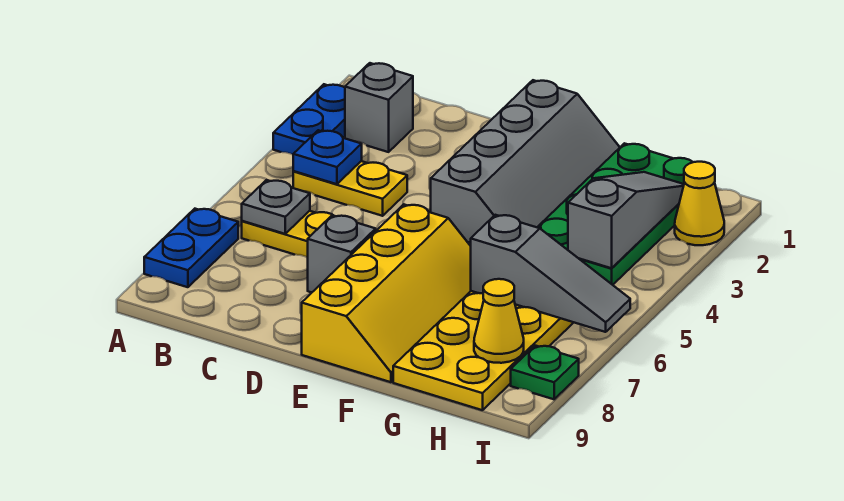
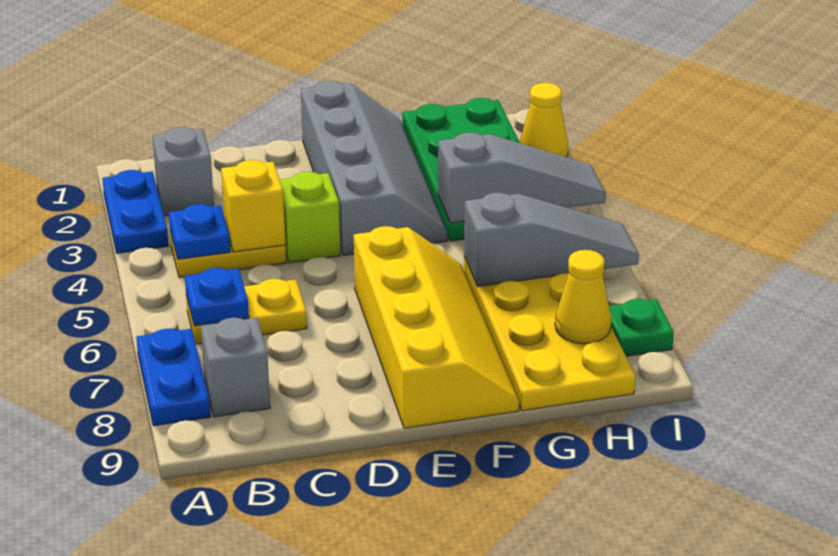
grey 1x1 plate [242,180,310,234] -> blue 1x1 plate [185,268,249,326]
none -> yellow 1x1 brick [221,160,285,252]
none -> lime 1x1 brick [280,172,340,263]
grey 1x1 brick [308,215,376,292] -> grey 1x1 brick moved to [201,318,270,417]
grey 1x3 slope [568,172,684,268] -> grey 1x3 slope turned to [438,133,606,223]

